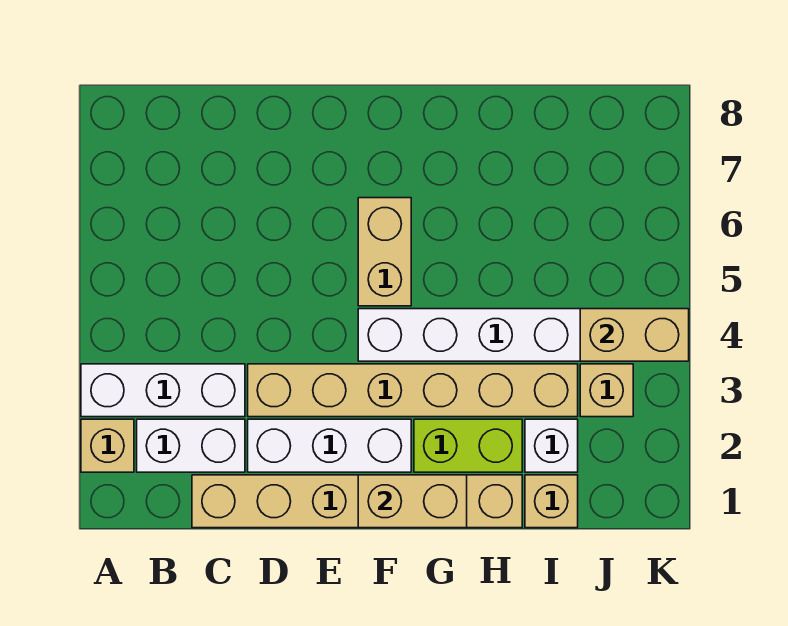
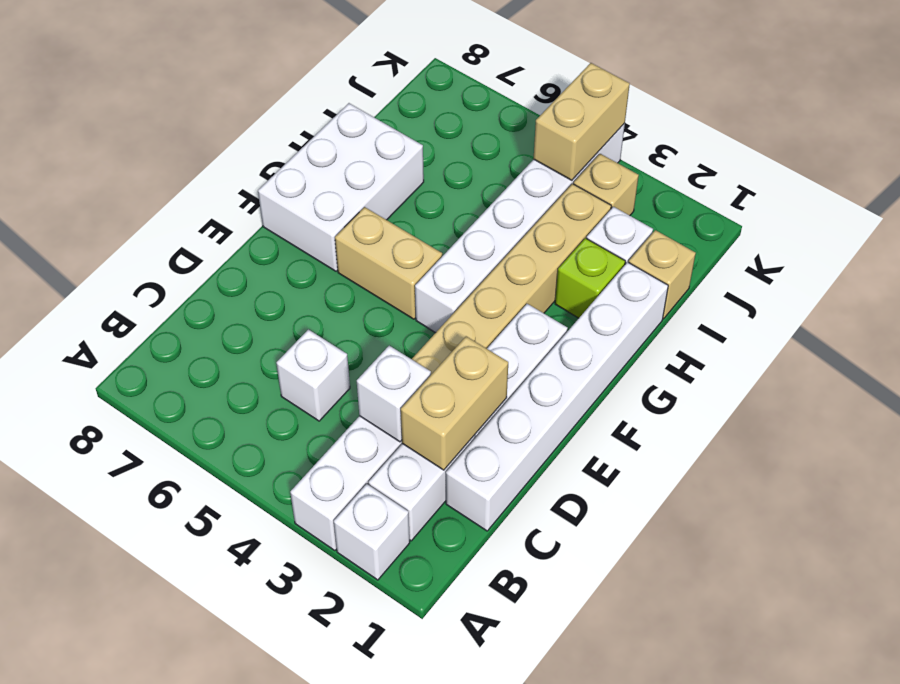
tan 1x1 brick [81,419,134,472] -> white 1x1 brick [334,484,410,580]
tan 1x6 brick [192,475,522,528] -> white 1x6 brick [446,262,668,531]
none -> white 1x1 brick [357,346,431,442]
none -> white 1x1 brick [276,329,350,421]
tan 1x2 brick [358,475,467,528] -> tan 1x2 brick moved to [401,336,508,470]
none -> white 2x3 brick [258,103,424,271]
lime 1x2 brick [414,419,522,472] -> lime 1x1 brick [555,238,625,318]

